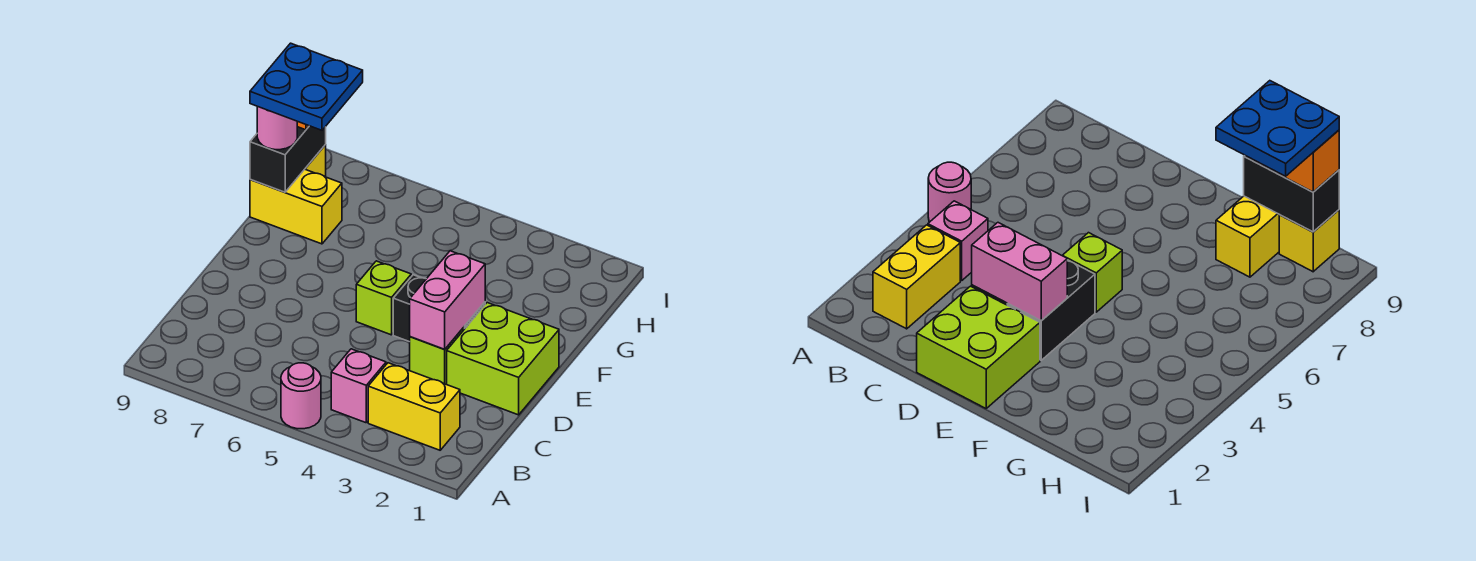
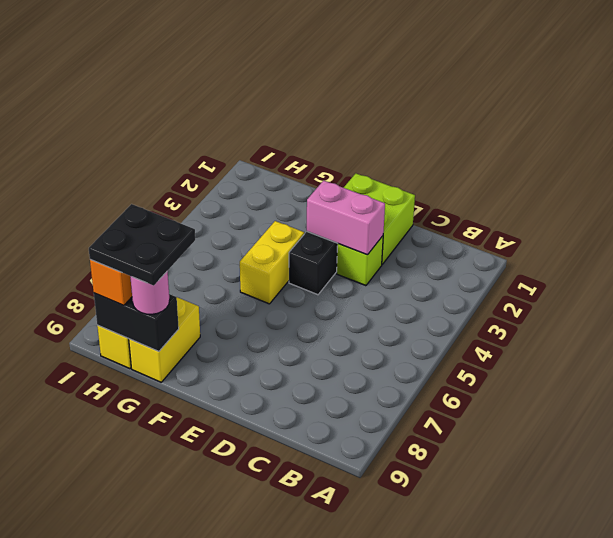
pink 1x1 round brick [281,363,321,429] -> none
yellow 1x2 brick [368,363,460,450] -> yellow 1x2 brick moved to [240,221,304,304]
pink 1x1 brick [331,349,386,423] -> none
lime 1x1 brick [356,261,411,335] -> none
blue 2x2 plate [250,43,363,130] -> black 2x2 plate [89,204,195,286]

